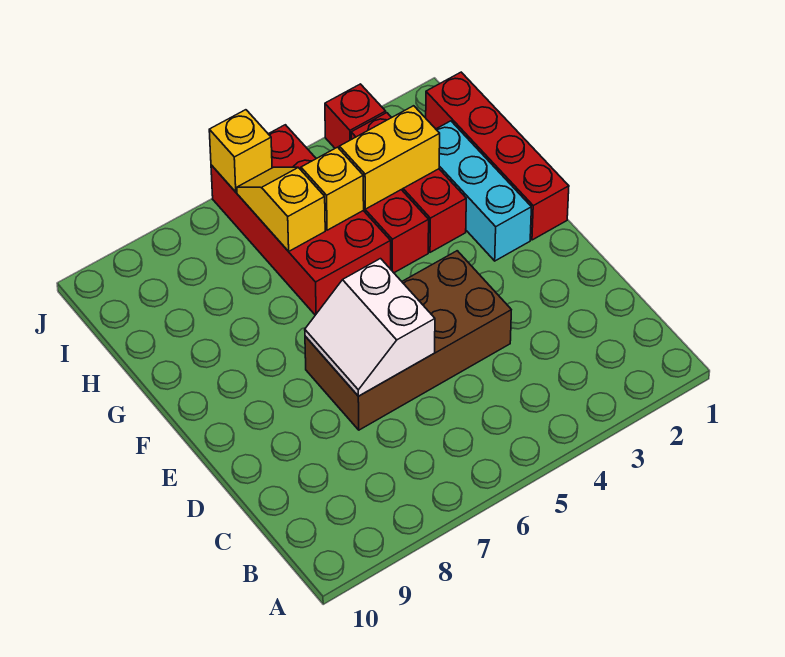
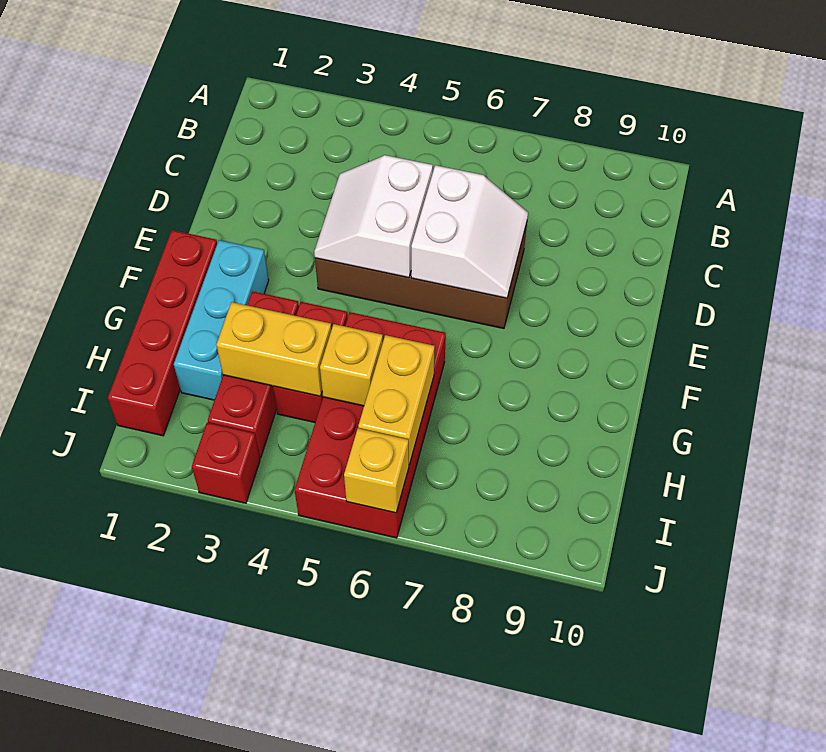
none -> white 2x2 slope [314,155,433,278]
yellow 1x2 slope [237,167,325,251] -> yellow 1x2 brick [358,335,435,465]

